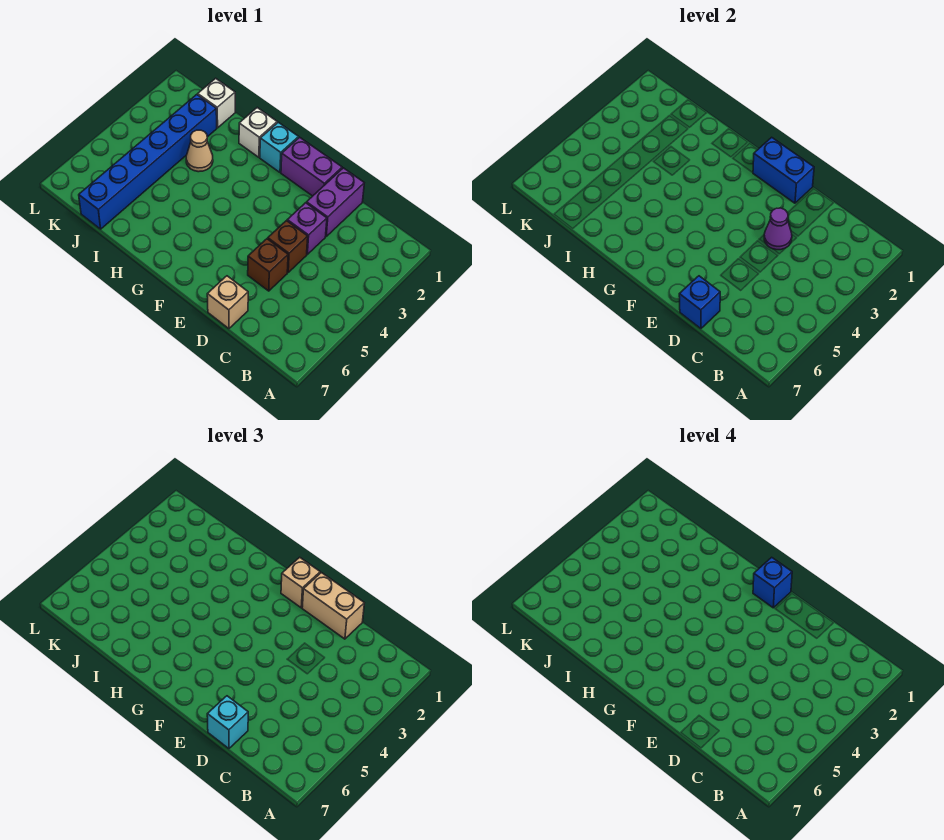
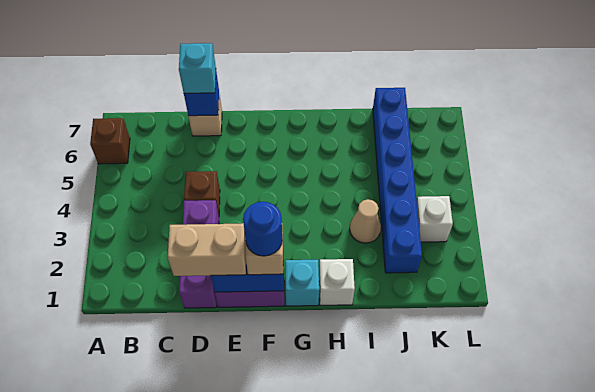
purple 1x1 cone [764,208,792,250] -> none
brown 1x1 brick [248,239,288,291] -> brown 1x1 brick moved to [90,118,130,164]
blue 1x1 brick [753,557,792,608] -> blue 1x1 round brick [243,202,282,256]
white 1x1 brick [198,78,235,128] -> white 1x1 brick moved to [417,196,453,242]

